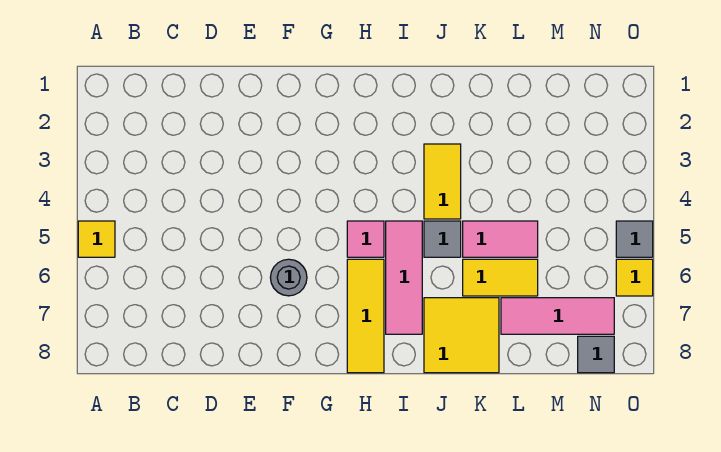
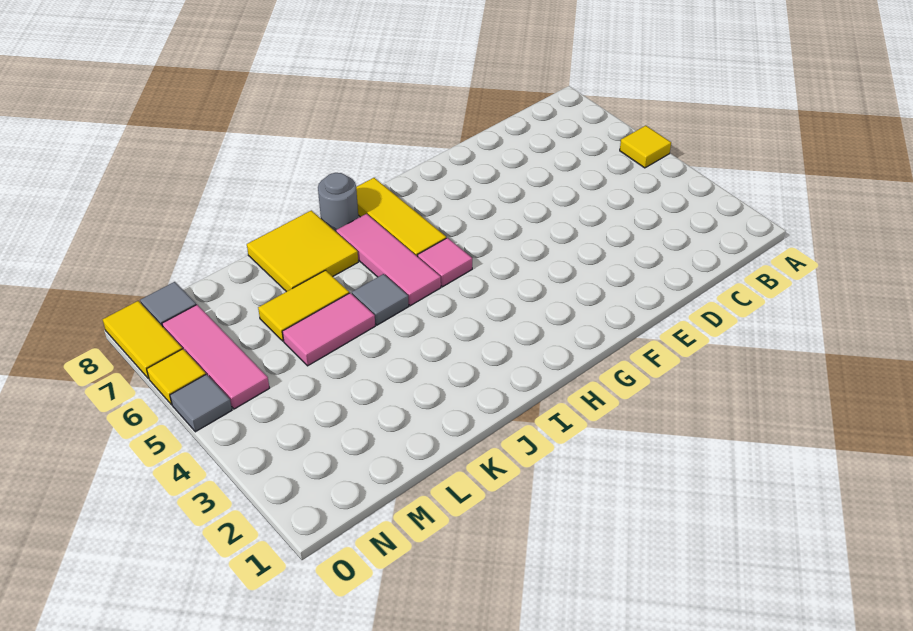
grey 1x1 round brick [270,259,307,296] -> grey 1x1 round brick moved to [318,173,358,232]
yellow 1x2 tile [424,144,461,219] -> yellow 1x2 tile moved to [103,301,182,379]
pink 1x3 tile [501,298,614,334] -> pink 1x3 tile turned to [162,305,269,409]

